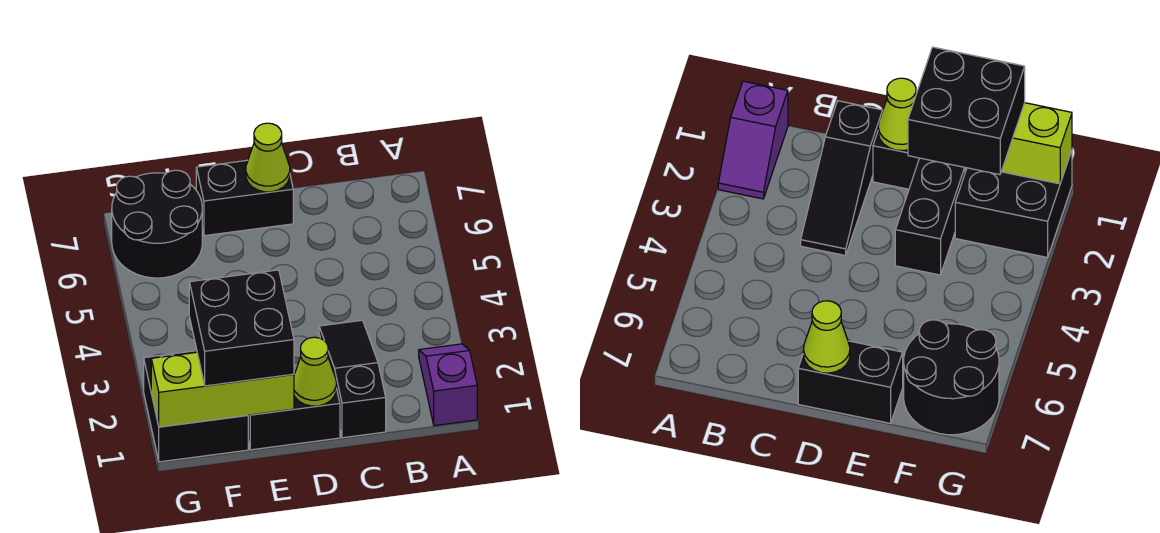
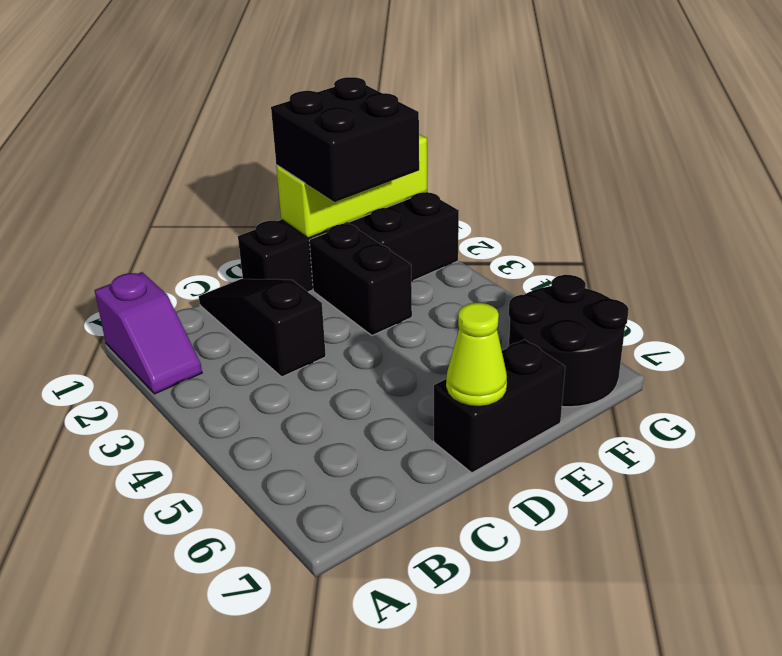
black 1x3 slope [319,320,386,438] -> black 1x3 slope turned to [199,279,326,377]
lime 1x1 cone [294,337,336,406] -> none

